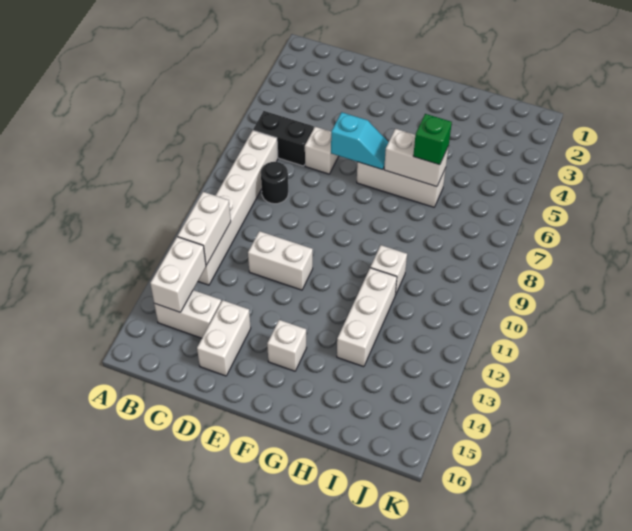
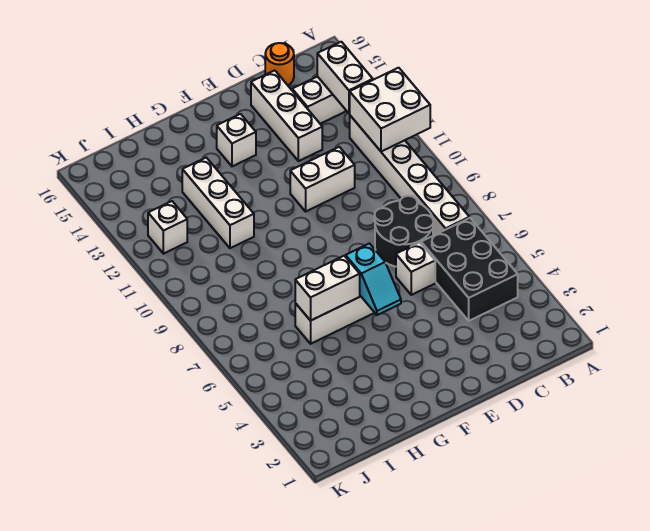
black 1x2 brick [253,111,314,166] -> black 2x3 brick [421,218,518,321]
white 1x2 brick [178,192,231,265] -> white 2x2 brick [350,68,430,152]
black 1x1 round brick [261,162,288,204] -> black 2x2 round brick [374,196,434,267]
none -> orange 1x1 round brick [265,43,294,85]
white 1x2 brick [197,300,251,376] -> white 1x3 brick [251,70,322,161]
cyan 1x2 slope [331,112,388,170] -> cyan 1x2 slope turned to [346,243,401,315]
green 1x1 brick [413,114,452,165] -> none
white 1x1 brick [370,245,407,295] -> white 1x1 brick moved to [148,201,187,254]

